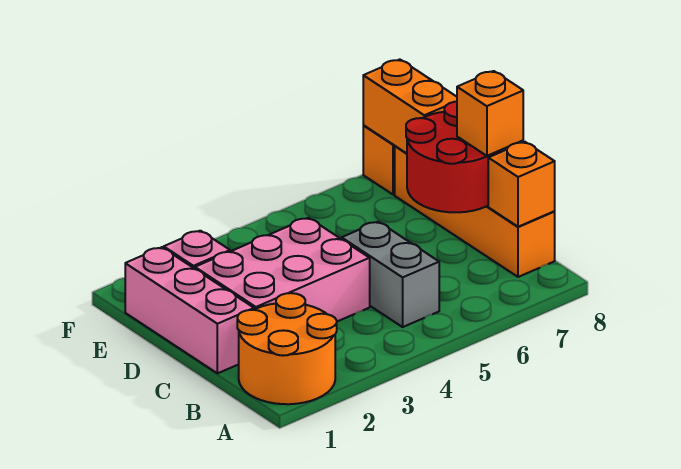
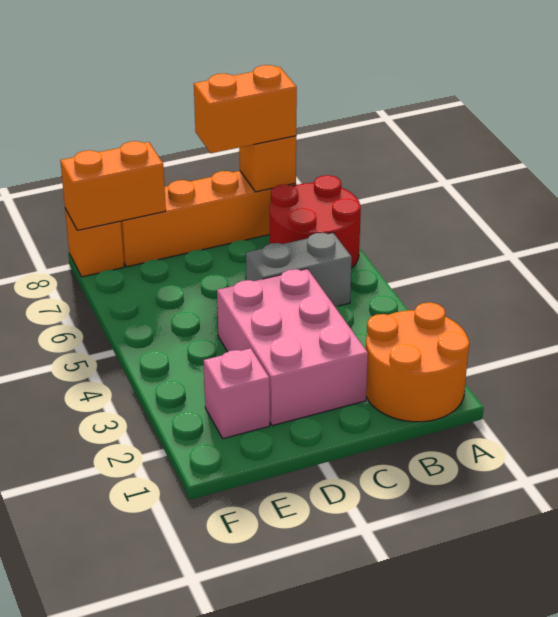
pink 1x3 brick [125,247,254,373] -> none
red 2x2 round brick [406,102,504,212] -> red 2x2 round brick moved to [270,175,361,268]
orange 1x1 brick [457,71,523,156] -> orange 1x2 brick [194,65,297,153]

